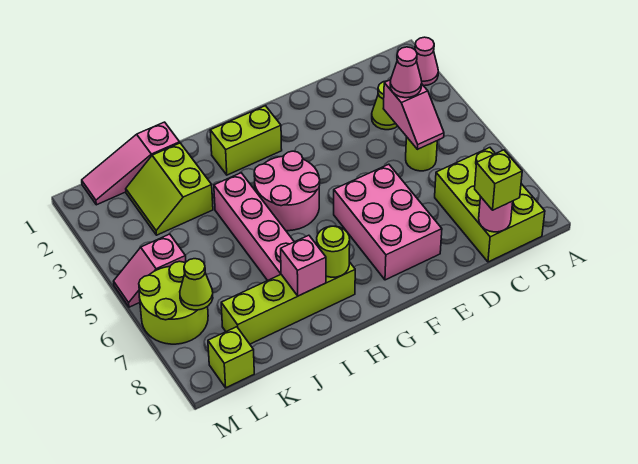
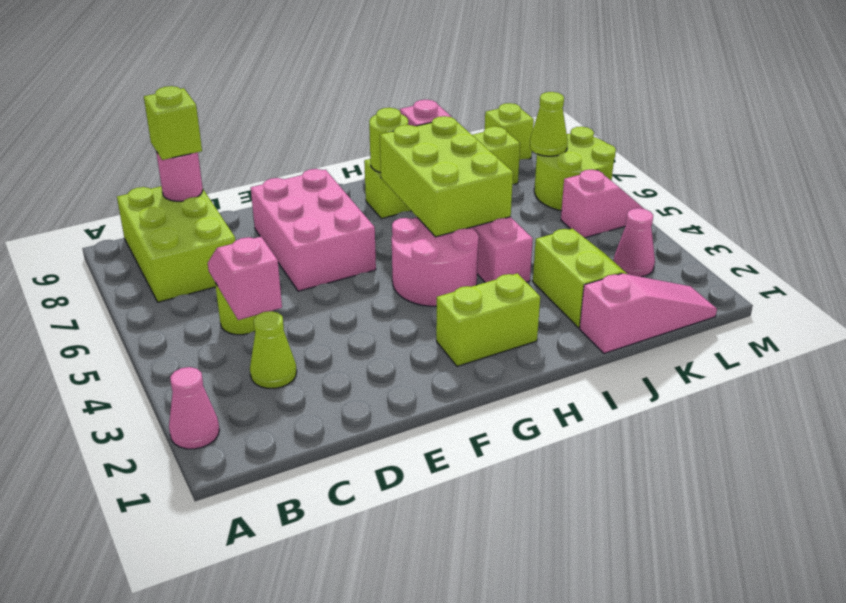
pink 1x1 cone [390,47,422,98] -> pink 1x1 cone moved to [614,208,655,277]
none -> lime 2x3 brick [380,116,513,237]

